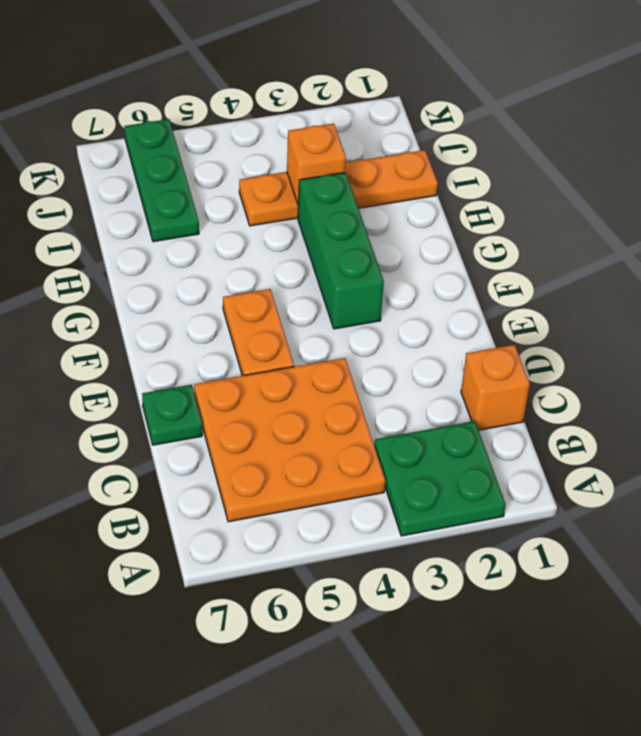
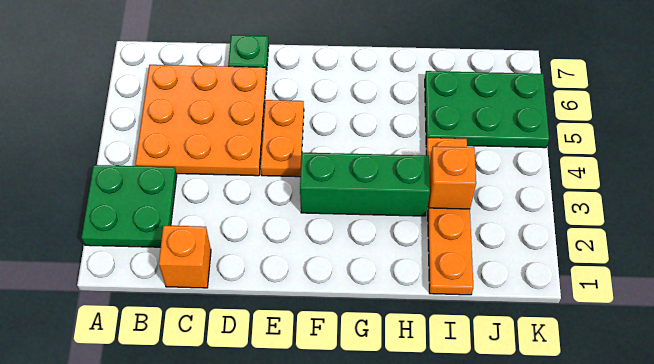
orange 1x2 plate [223,289,294,376] -> orange 1x2 plate turned to [261,100,304,177]
green 1x3 plate [124,119,199,242] -> green 2x3 plate [425,71,549,148]

